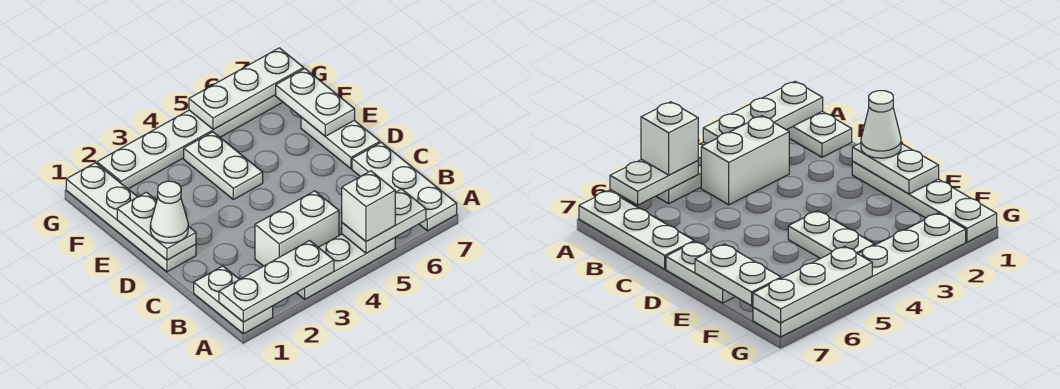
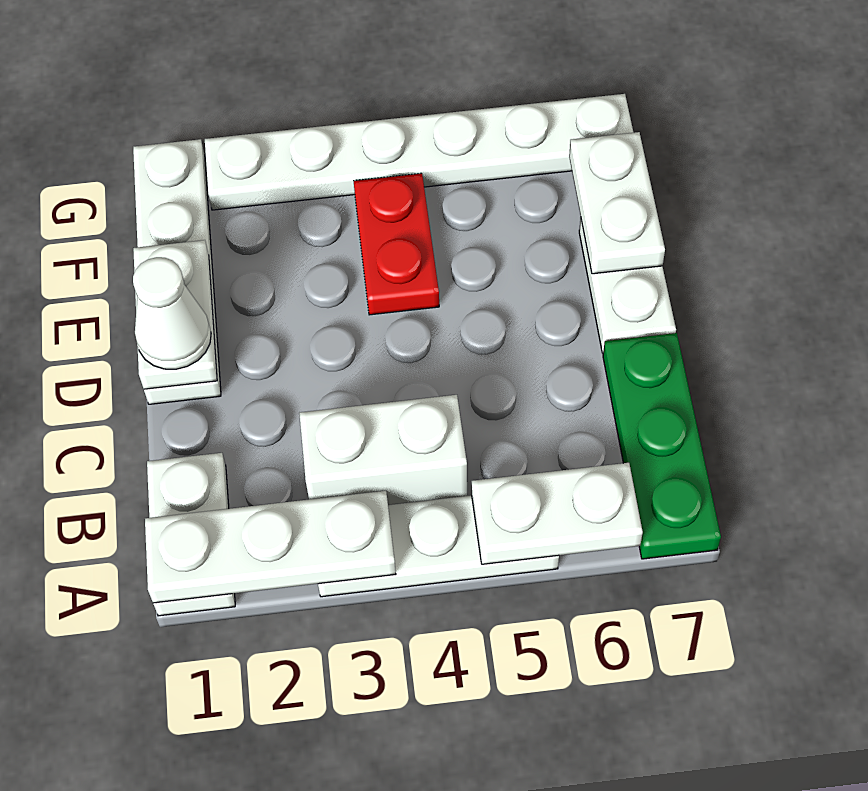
white 1x1 brick [342,171,395,242] -> none
white 1x3 plate [352,142,457,231] -> green 1x3 plate [603,333,721,559]
white 1x2 plate [184,132,263,200] -> red 1x2 plate [354,173,439,315]
white 1x3 plate [189,48,304,130] -> none

